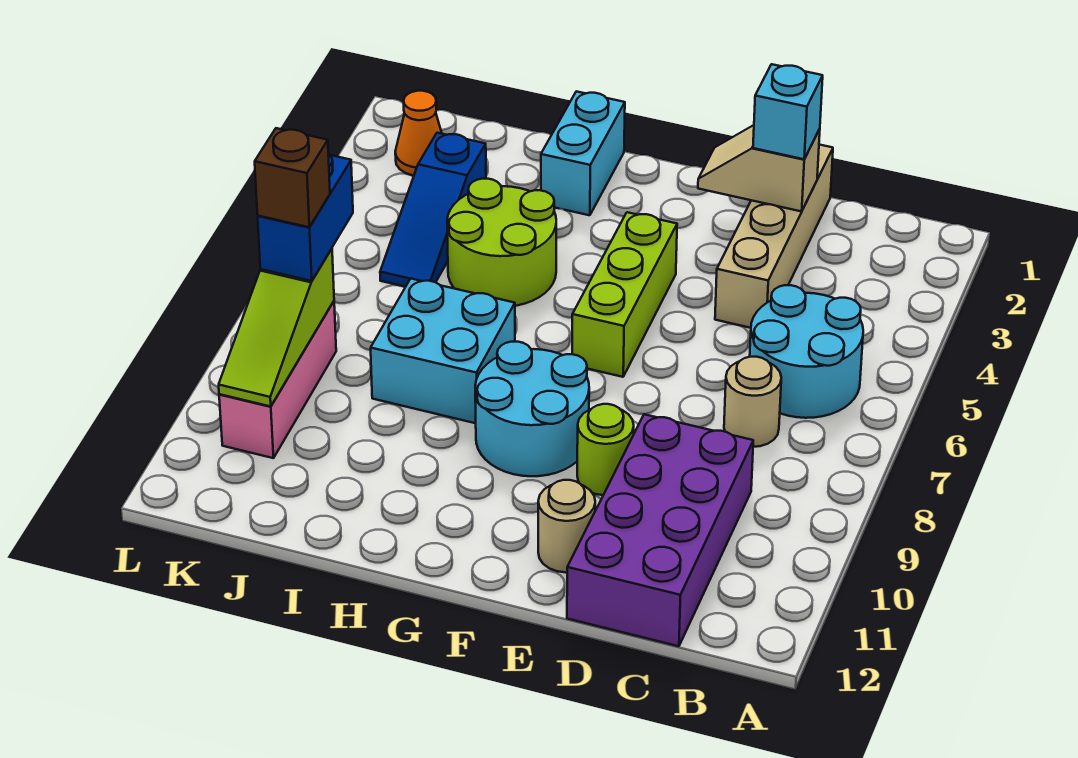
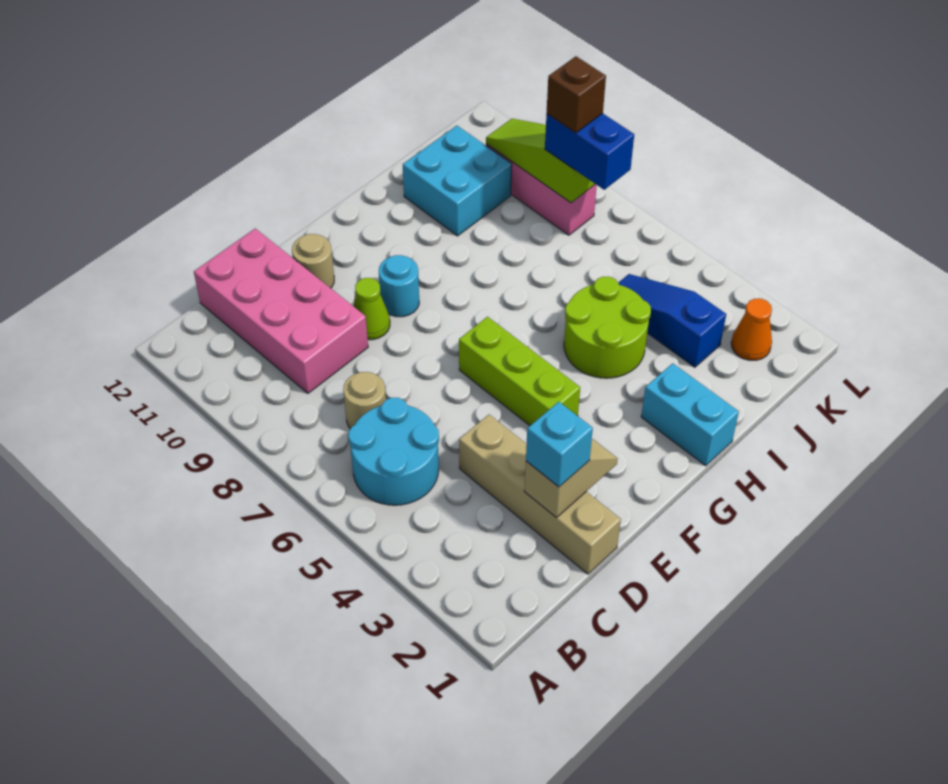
purple 2x4 brick [567,414,753,646] -> pink 2x4 brick [194,229,368,393]
lime 1x1 round brick [577,404,634,495] -> lime 1x1 cone [354,278,390,340]
cyan 2x2 round brick [475,342,589,476] -> cyan 1x1 round brick [379,255,419,317]
cyan 2x2 brick [371,279,515,423] -> cyan 2x2 brick moved to [403,126,512,236]

